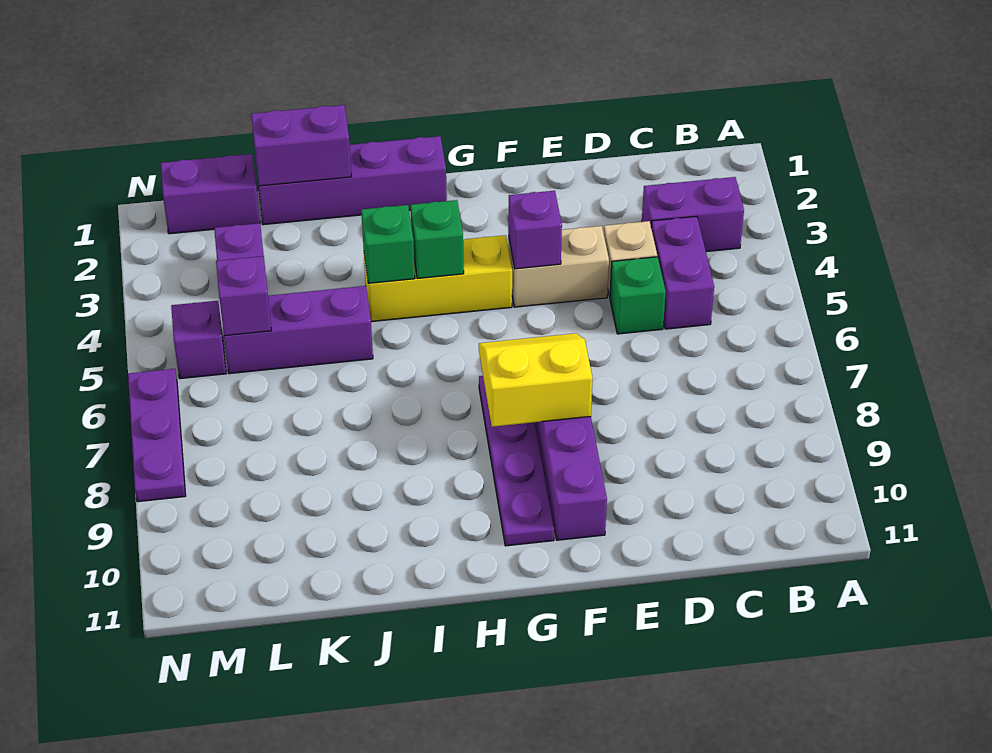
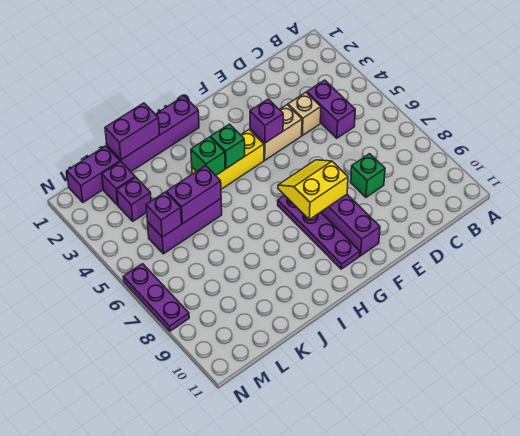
purple 1x2 brick [642,177,744,252] -> purple 1x2 brick moved to [167,166,221,224]
green 1x1 brick [610,257,666,334] -> green 1x1 brick moved to [351,154,385,197]
purple 1x1 brick [171,301,226,379] -> purple 1x1 brick moved to [102,162,135,205]

